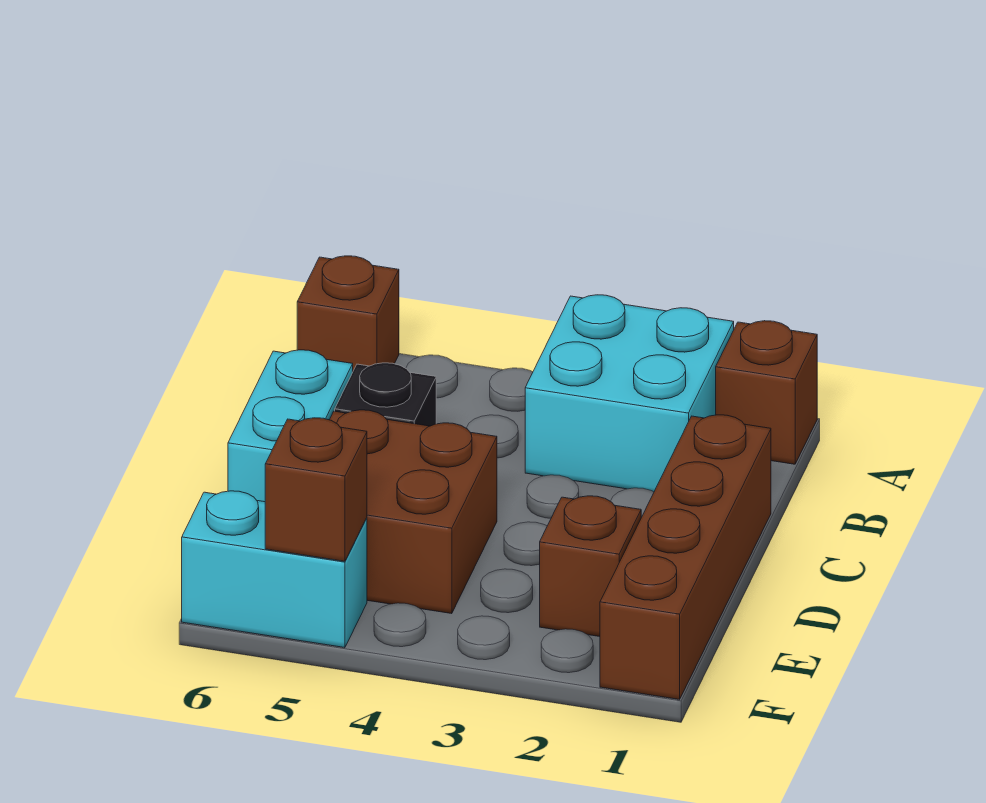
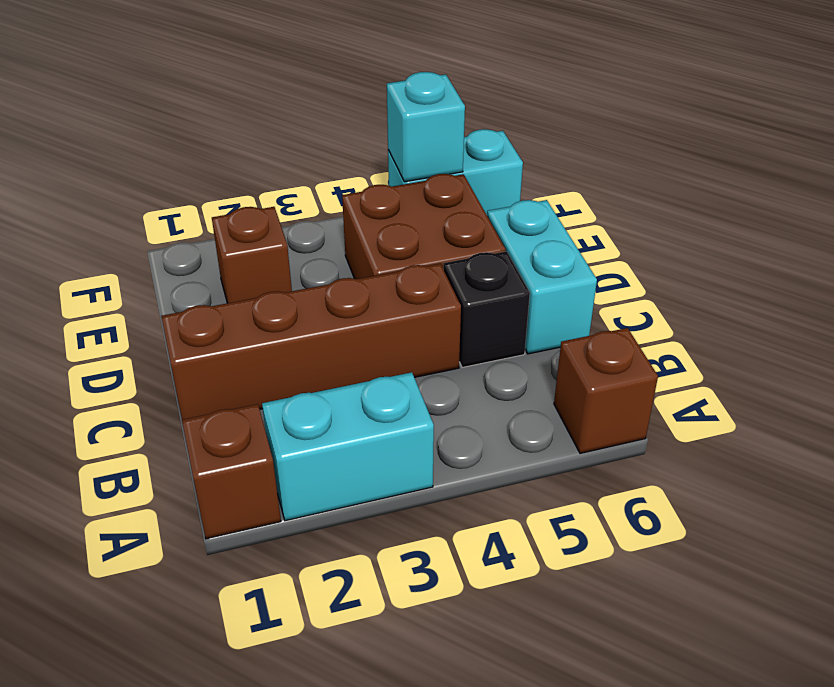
cyan 2x2 brick [525,295,734,492] -> cyan 1x2 brick [262,372,434,521]
brown 1x4 brick [600,415,771,699] -> brown 1x4 brick turned to [161,264,461,420]
brown 1x1 brick [265,418,367,561] -> cyan 1x1 brick [387,72,465,182]

